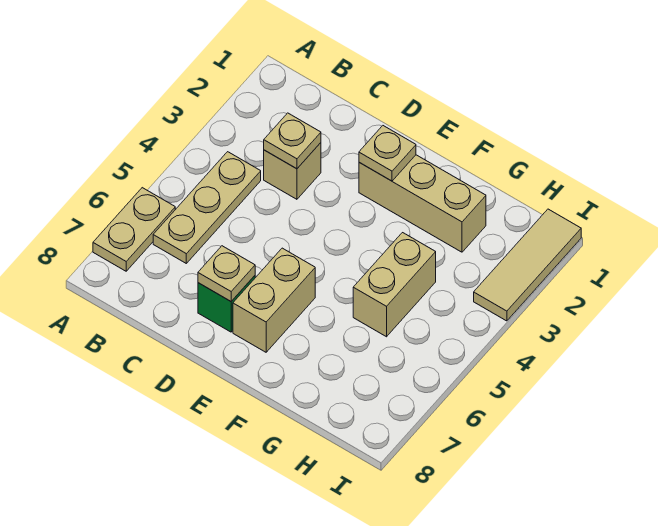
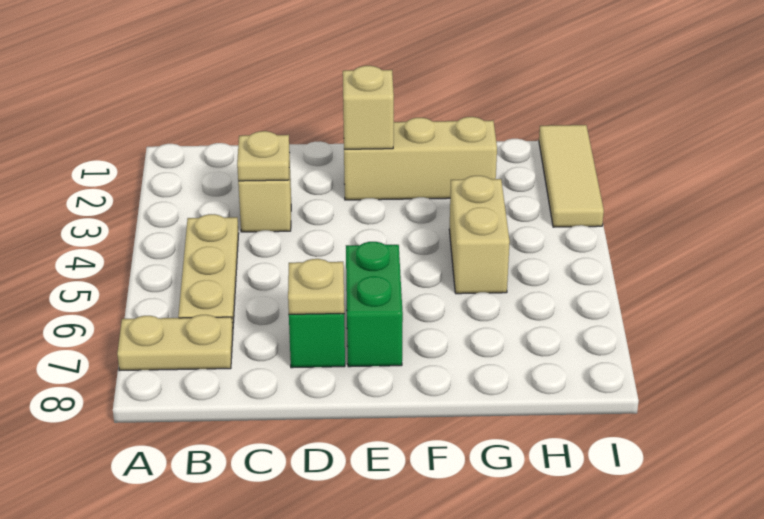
tan 1x2 plate [93,188,175,271] -> tan 1x2 plate turned to [117,315,233,371]
tan 1x1 plate [359,126,416,181] -> tan 1x1 brick [343,66,394,149]
tan 1x2 brick [233,248,315,352] -> green 1x2 brick [346,242,403,367]

